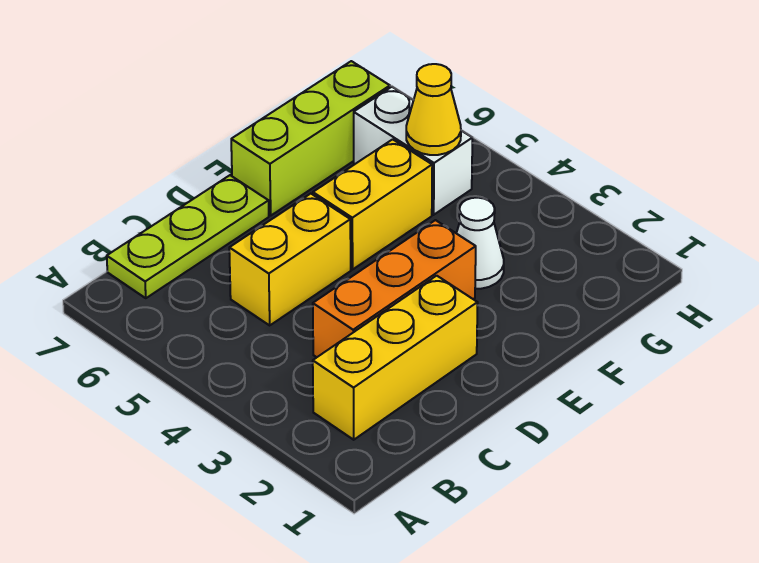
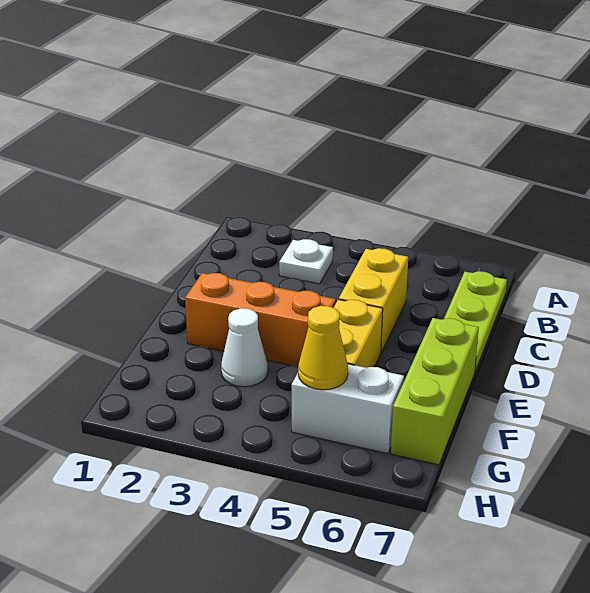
yellow 1x3 brick [313,276,478,440] -> none
none -> white 1x1 plate [279,239,333,284]
orange 1x3 brick [313,220,476,357] -> orange 1x3 brick turned to [185,273,336,366]

